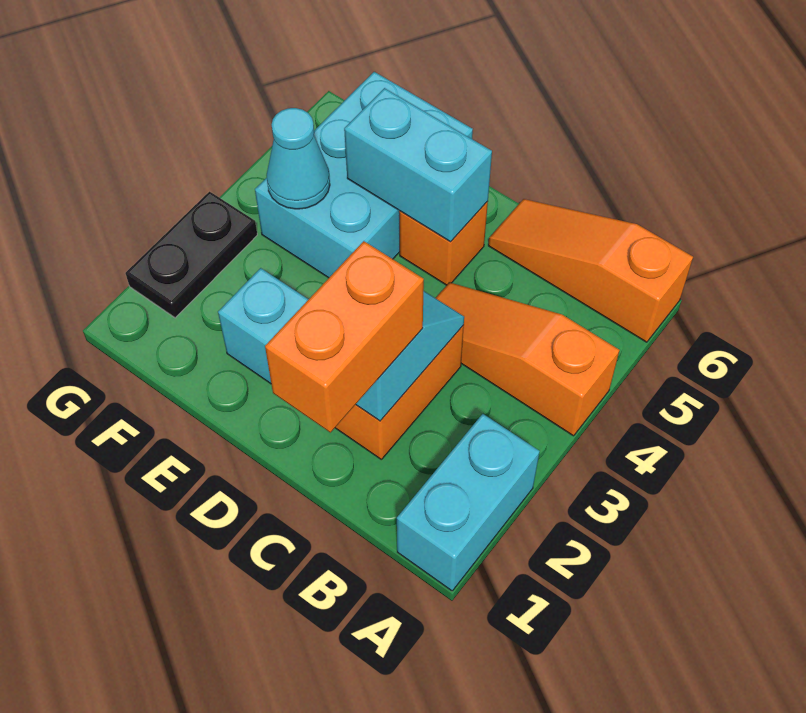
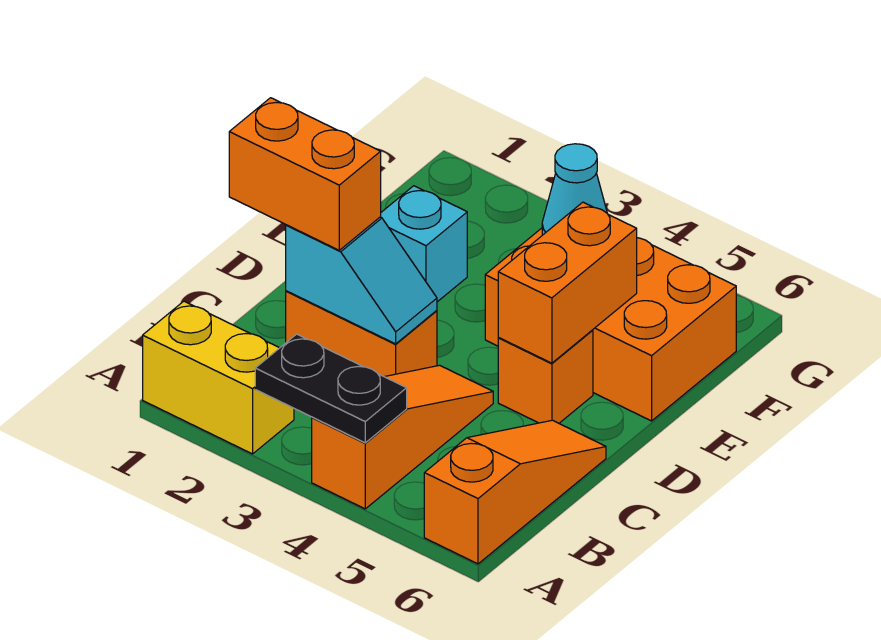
cyan 1x2 brick [397,414,540,591] -> yellow 1x2 brick [143,301,294,454]
cyan 1x2 brick [344,88,492,242] -> orange 1x2 brick [498,202,637,363]
cyan 2x3 brick [255,72,473,278] -> orange 2x3 brick [485,228,736,421]
black 1x2 plate [125,192,257,318] -> black 1x2 plate moved to [255,334,407,443]

